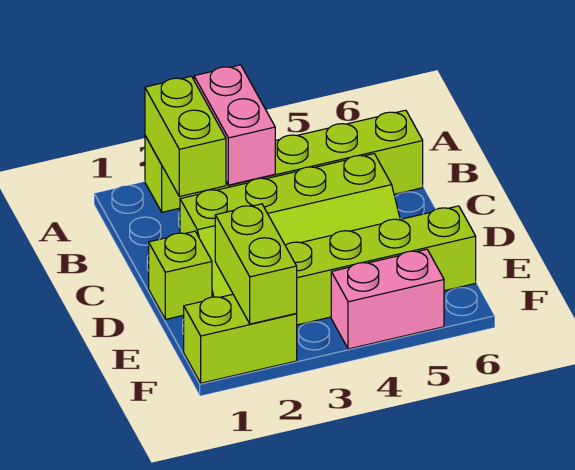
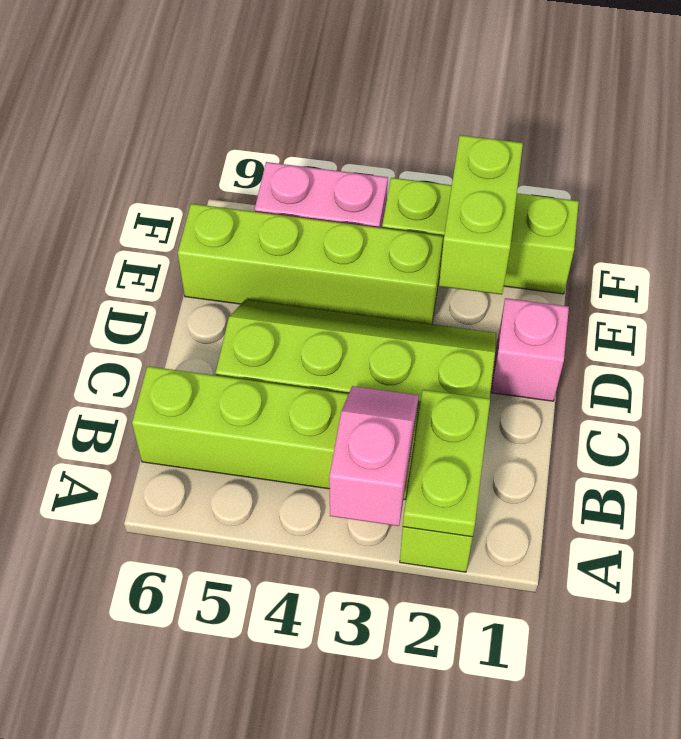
lime 1x2 brick [145,76,226,197] -> lime 1x2 plate [403,390,490,537]
pink 1x2 brick [194,65,275,185] -> pink 1x2 slope [329,386,419,526]
lime 1x1 brick [149,231,212,319] -> pink 1x1 brick [491,298,569,401]
lime 1x2 brick [184,294,297,383] -> lime 1x3 brick [382,178,579,294]

